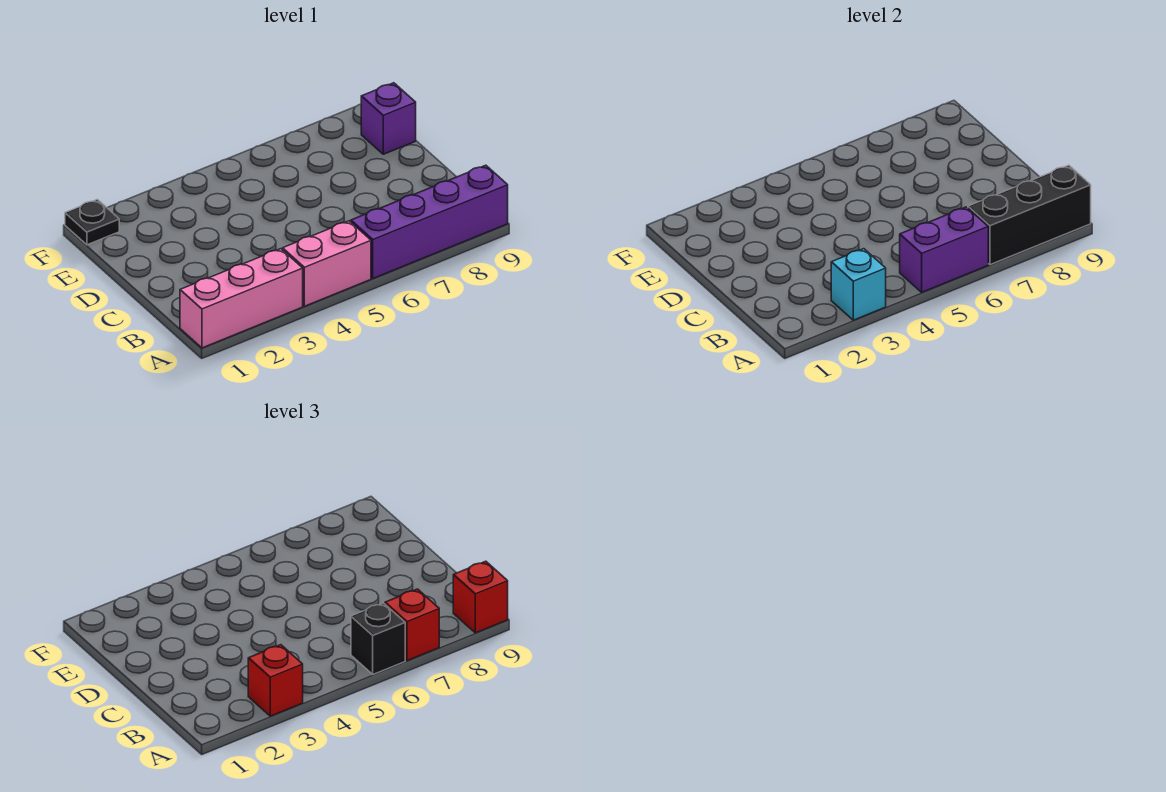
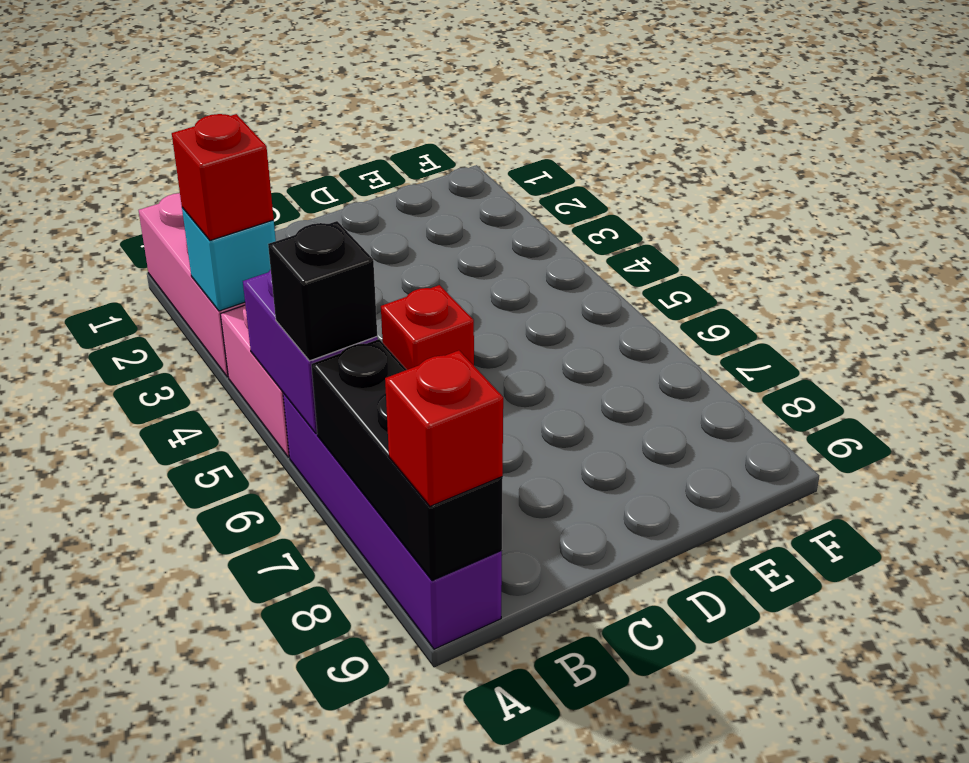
red 1x1 brick [385,589,439,661] -> red 1x1 brick moved to [381,285,474,370]
purple 1x1 brick [361,83,416,154] -> none
black 1x1 plate [65,200,119,245] -> none

